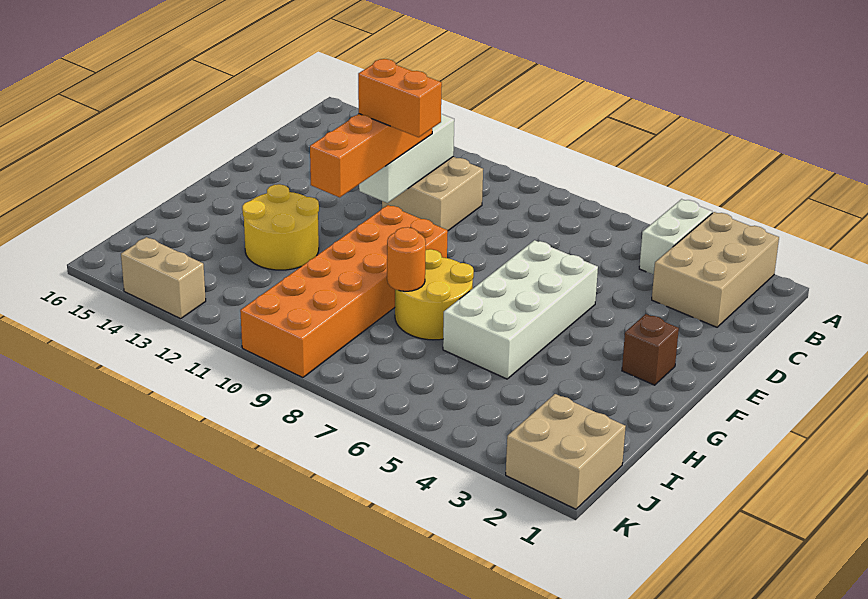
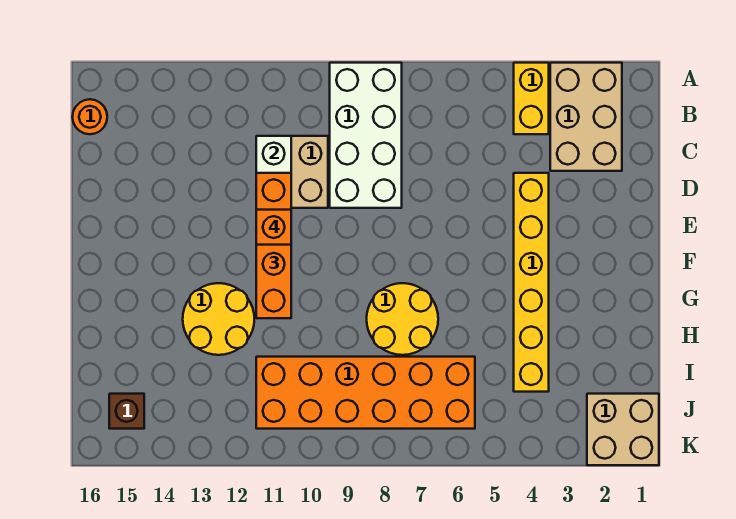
white 1x2 brick [639,199,712,275] -> yellow 1x2 brick [514,63,549,134]
none -> yellow 1x6 brick [514,173,549,392]
white 2x4 brick [443,240,598,379] -> white 2x4 brick moved to [330,63,402,208]
orange 1x2 brick [358,59,442,137] -> orange 1x1 brick [256,210,291,245]
brown 1x1 brick [622,314,679,385] -> brown 1x1 brick moved to [109,394,144,429]
orange 2x6 brick [240,205,448,378] -> orange 2x6 brick turned to [256,357,475,429]
orange 1x1 round brick [387,227,426,291] -> orange 1x1 round brick moved to [72,99,107,134]
tan 1x2 brick [121,237,206,319] -> none

